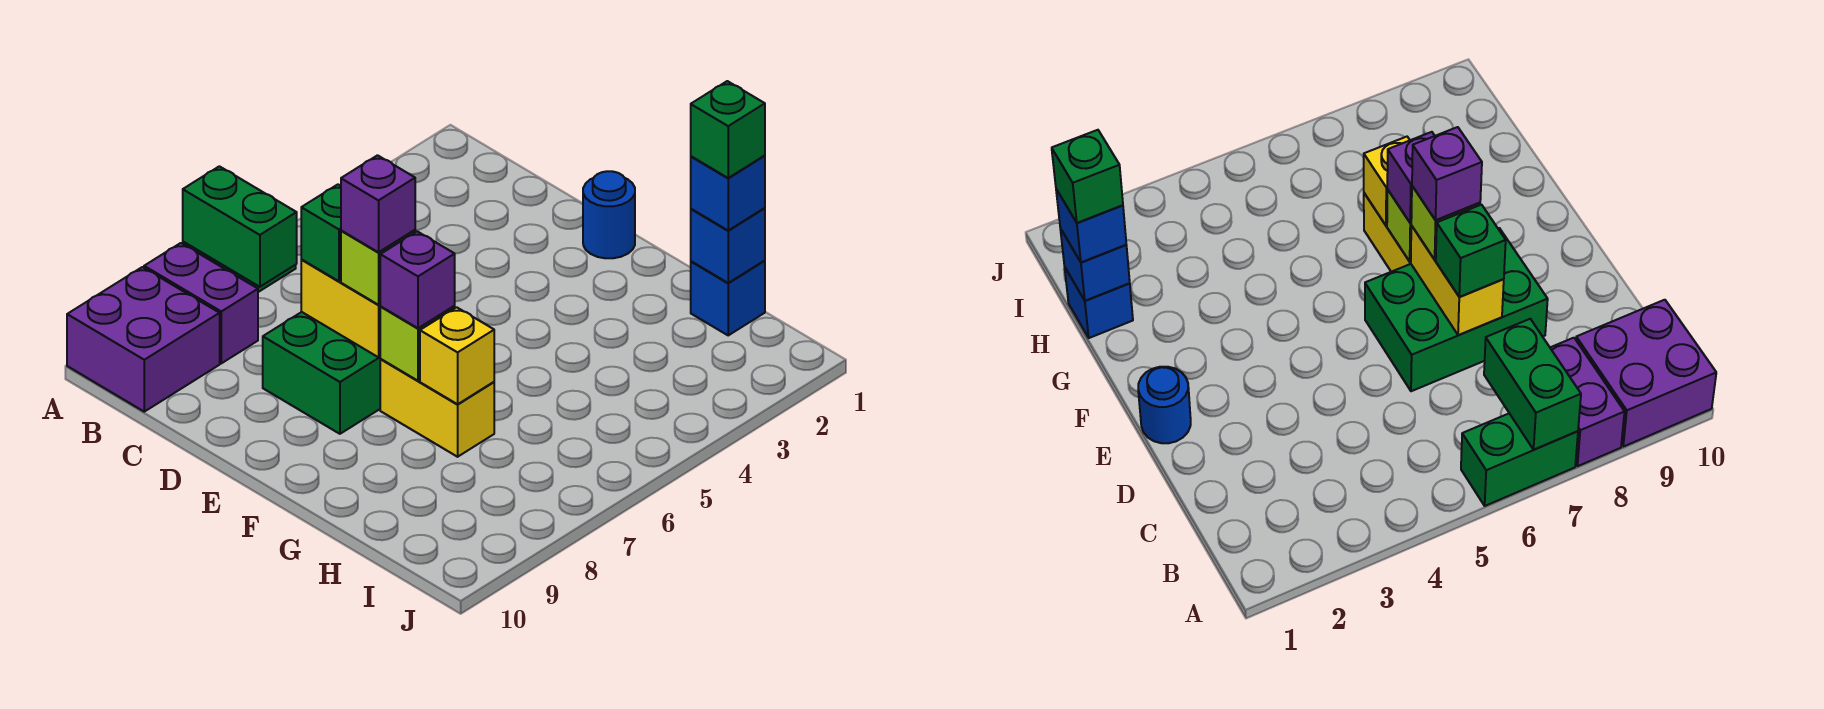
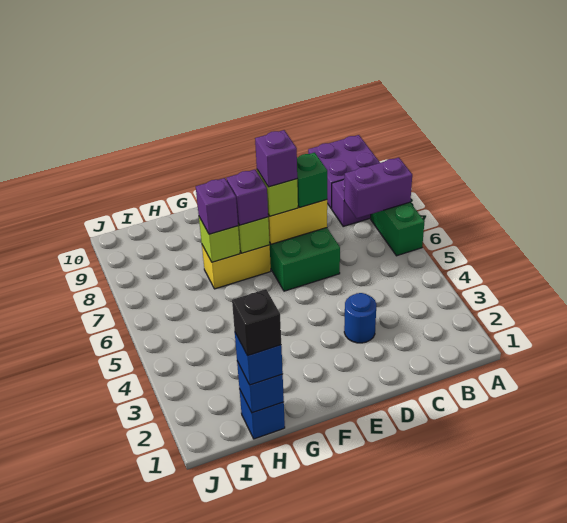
green 1x2 brick [183,166,297,287] -> purple 1x2 brick [344,158,412,218]
blue 1x1 round brick [583,171,635,258] -> blue 1x1 round brick moved to [344,293,376,343]
yellow 1x1 brick [420,307,494,404] -> lime 1x1 brick [199,217,240,262]
none -> purple 1x1 brick [196,178,238,234]
green 1x1 brick [691,81,765,178] -> black 1x1 brick [232,289,281,356]

